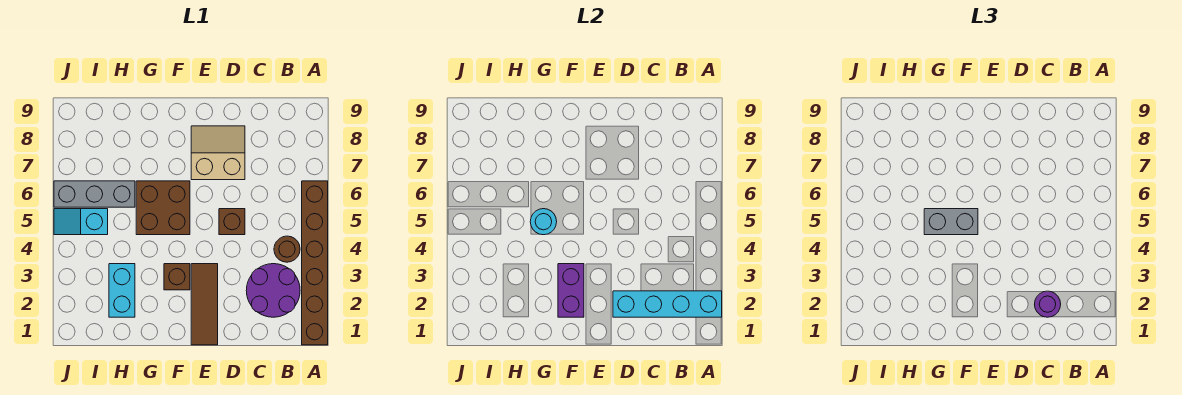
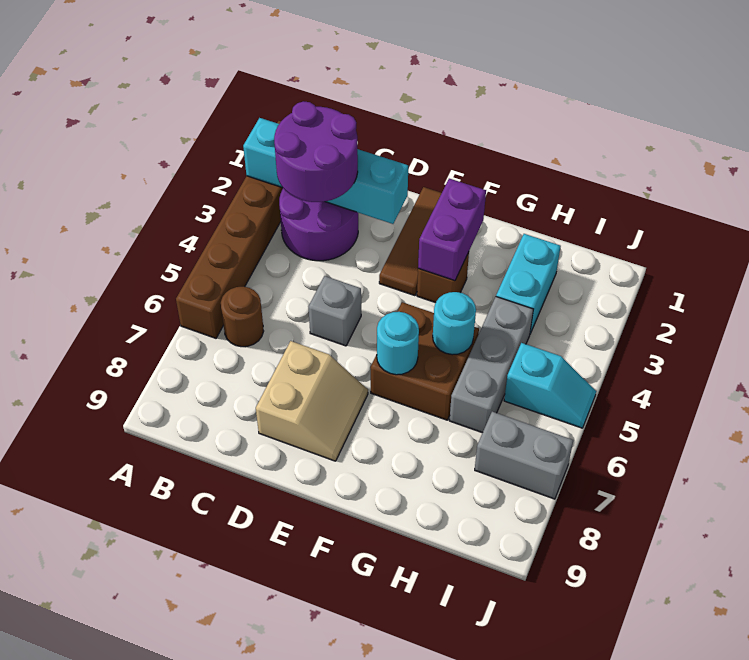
brown 1x1 round brick [274,236,300,262] -> brown 1x1 round brick moved to [221,287,264,347]
purple 1x1 round brick [1035,291,1061,317] -> purple 2x2 round brick [274,101,358,202]
brown 1x1 brick [219,209,245,235] -> grey 1x1 brick [309,276,361,346]
tan 2x2 slope [191,126,245,180] -> tan 2x2 slope turned to [256,341,368,461]
grey 1x2 brick [924,209,978,235] -> grey 1x2 brick moved to [475,412,573,499]
none -> cyan 1x1 round brick [377,312,419,375]
grey 1x3 brick [54,181,135,207] -> grey 1x3 brick turned to [449,297,533,433]

